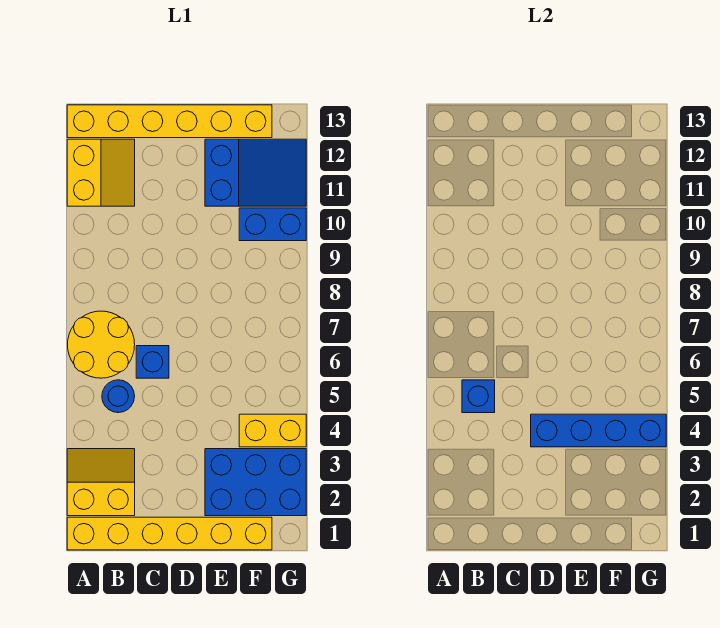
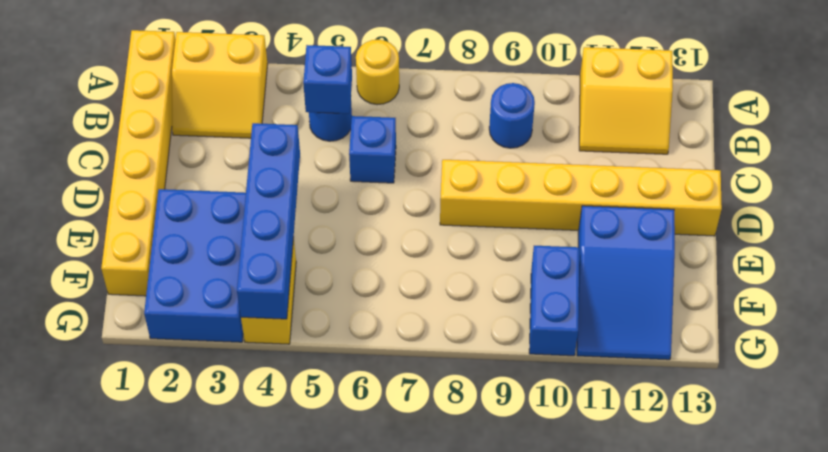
yellow 2x2 slope [67,449,135,516] -> yellow 2x2 slope turned to [172,32,268,138]
yellow 2x2 round brick [68,311,135,378] -> yellow 1x1 round brick [356,40,399,105]
yellow 1x6 brick [67,105,272,138] -> yellow 1x6 brick turned to [440,160,722,236]
none -> blue 1x1 round brick [489,83,535,148]

